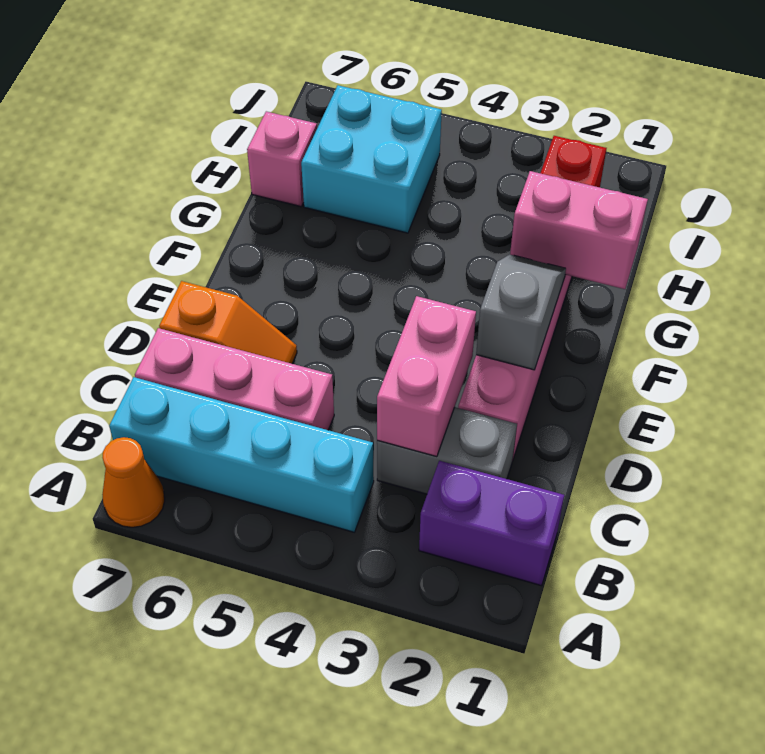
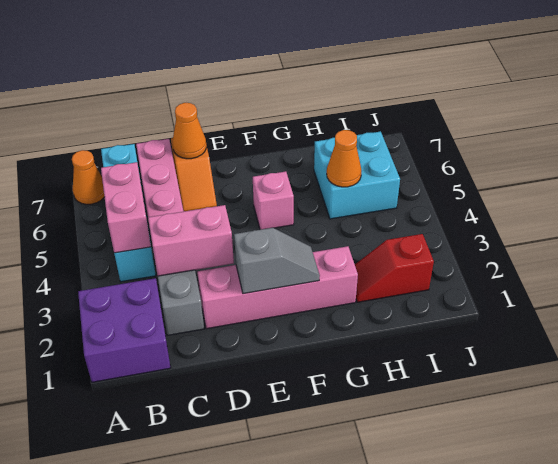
purple 1x2 brick [419,461,564,586] -> purple 2x2 brick [78,278,171,382]
none -> orange 1x1 cone [172,103,206,159]
pink 1x2 brick [510,171,648,289] -> pink 1x2 brick moved to [101,162,151,253]
none -> orange 1x1 cone [327,130,361,187]
pink 1x1 brick [247,111,317,207] -> pink 1x1 brick moved to [253,171,294,230]

